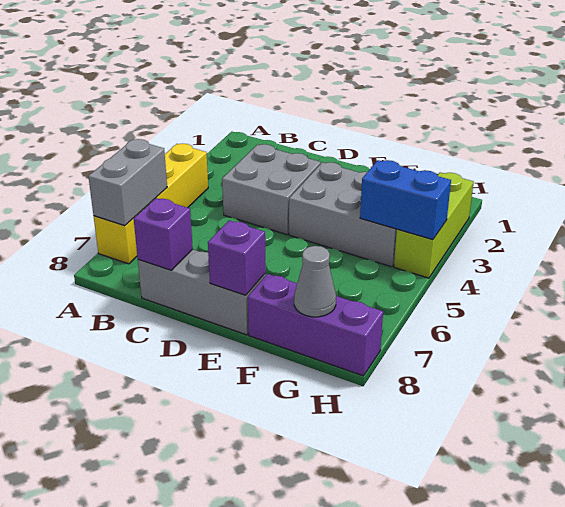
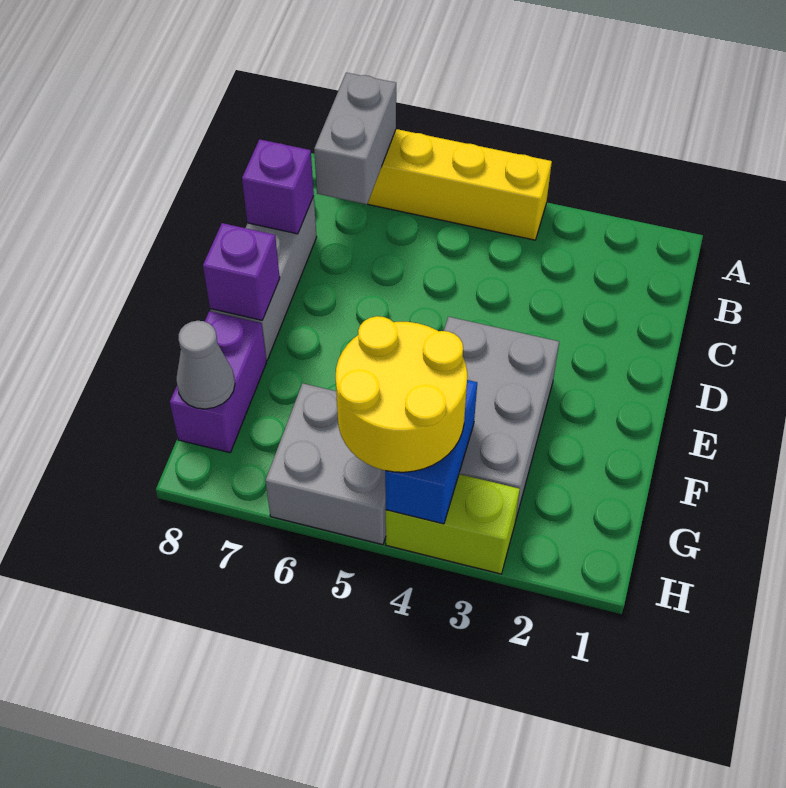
grey 1x2 brick [88,139,167,226] -> grey 1x2 brick turned to [314,73,396,204]
grey 2x2 brick [222,144,321,235] -> grey 2x2 brick moved to [265,383,386,545]
purple 1x3 brick [248,274,383,376] -> purple 1x2 brick [170,311,266,453]
none -> yellow 2x2 round brick [336,316,467,472]
lime 1x3 brick [394,173,474,278] -> lime 1x2 brick [386,474,520,574]

